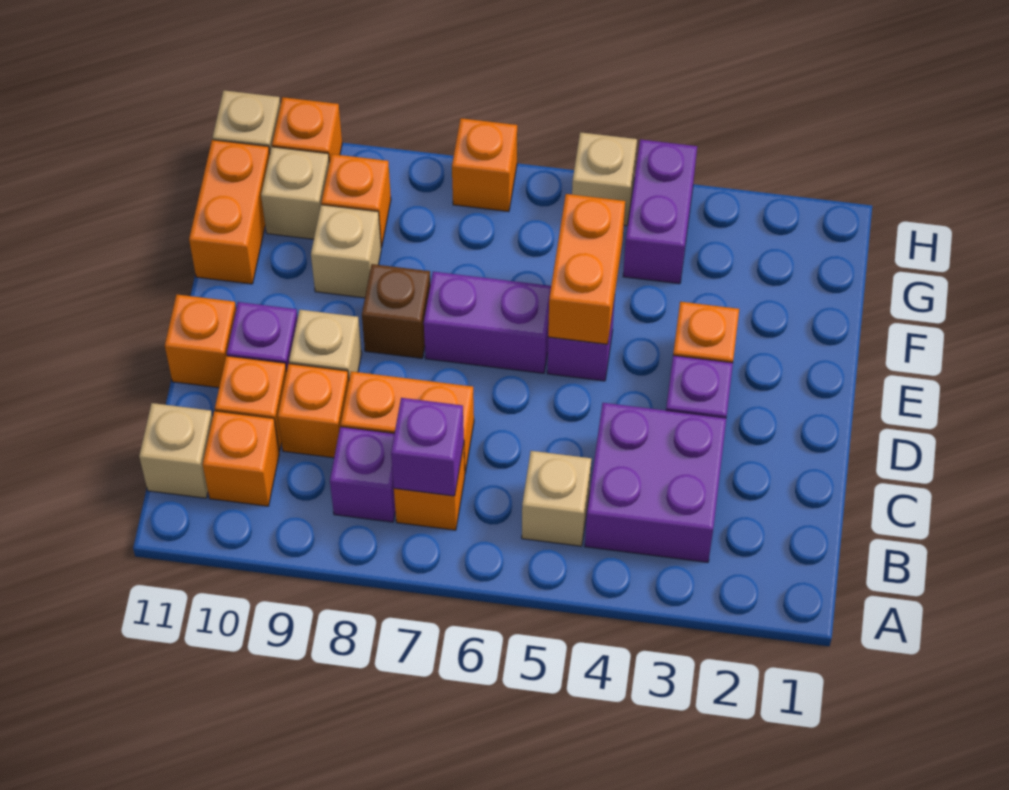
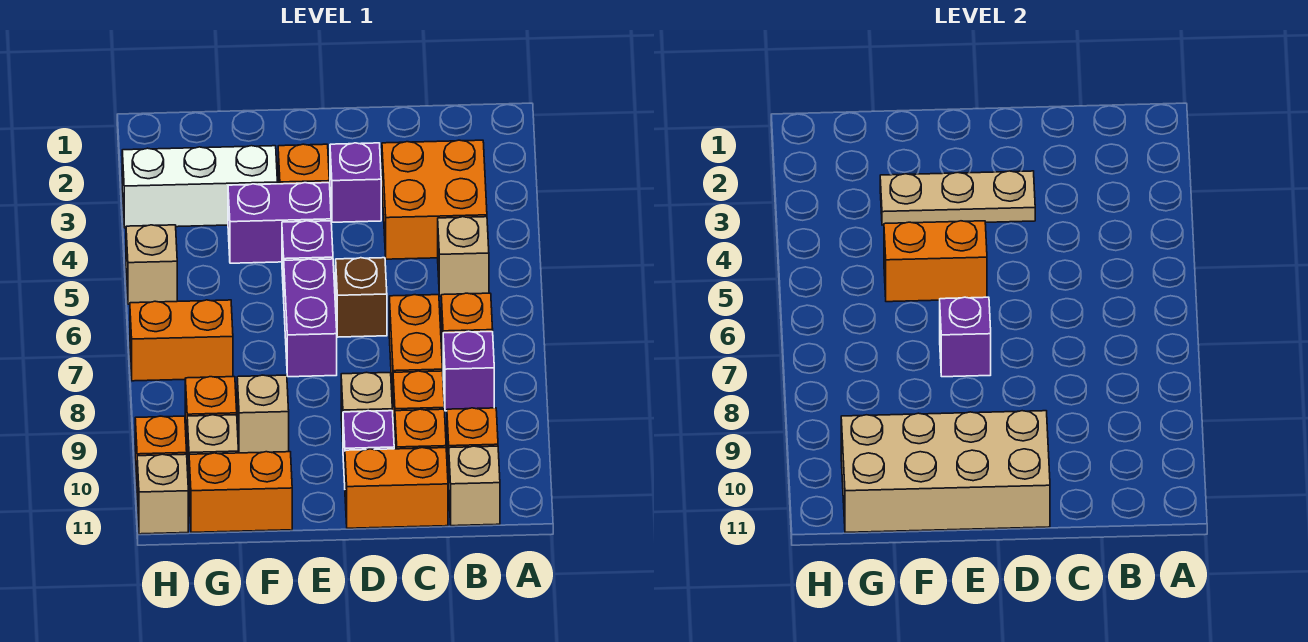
purple 2x2 brick [585,403,726,562] -> orange 2x2 brick [382,140,487,259]
purple 1x1 brick [391,398,464,496] -> purple 1x1 brick moved to [940,297,991,377]
none -> tan 1x3 plate [880,171,1035,225]
none -> tan 2x4 brick [841,411,1050,533]
orange 1x1 brick [165,295,236,388] -> orange 1x2 brick [345,448,448,528]
brown 1x1 brick [362,264,430,358] -> brown 1x1 brick moved to [336,258,387,337]
none -> white 1x3 brick [122,146,277,228]
purple 1x2 brick [623,139,697,284] -> purple 1x2 brick moved to [228,183,331,263]
orange 1x1 brick [452,118,517,212] -> orange 1x2 brick [130,300,233,381]

